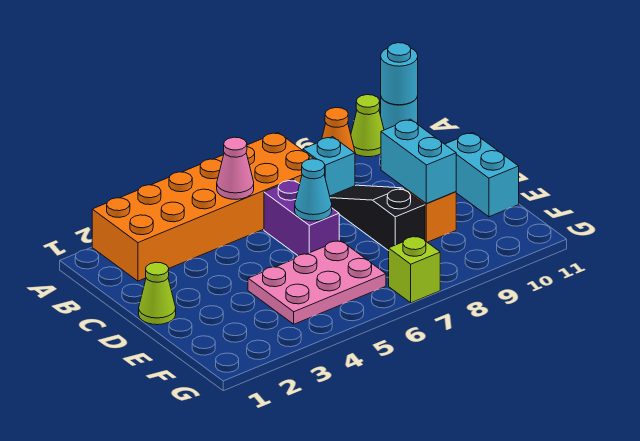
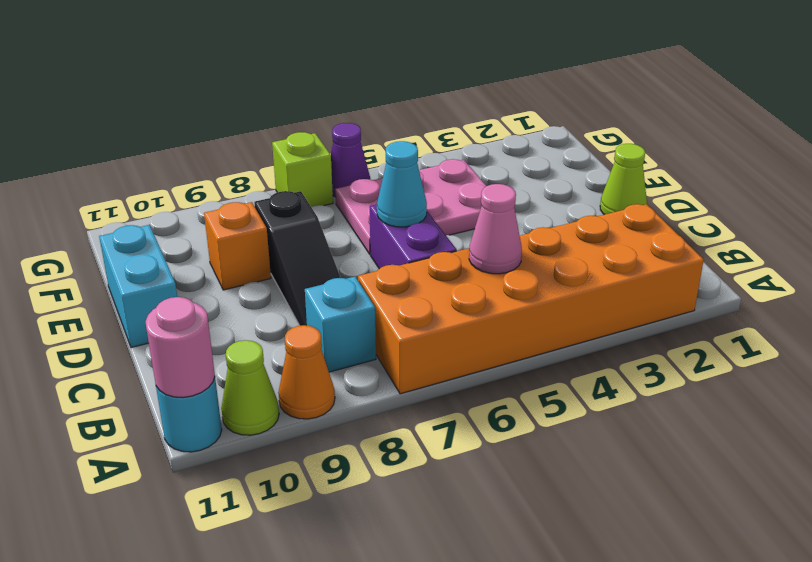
cyan 1x1 round brick [381,43,418,105] -> pink 1x1 round brick [145,297,215,398]
cyan 1x2 brick [381,119,456,204] -> none
none -> purple 1x1 cone [331,123,370,197]

